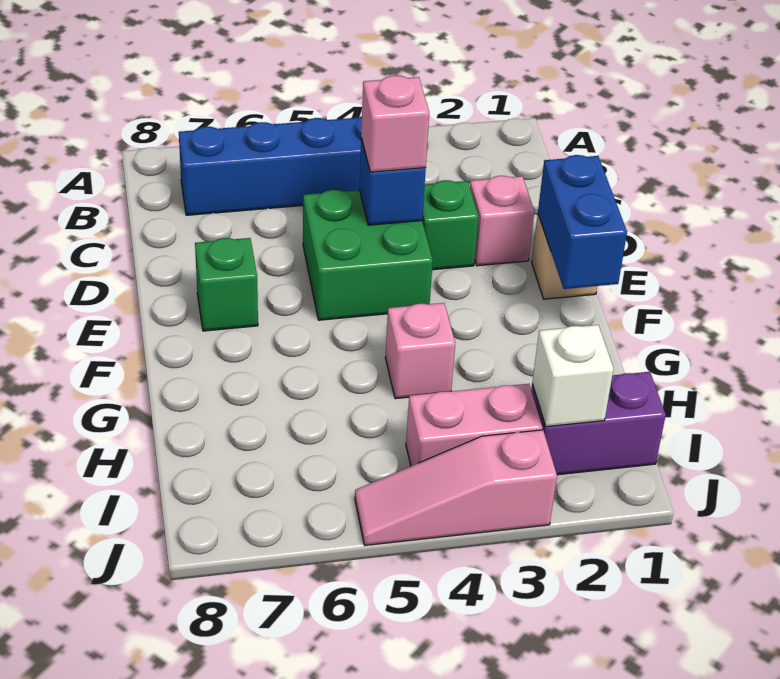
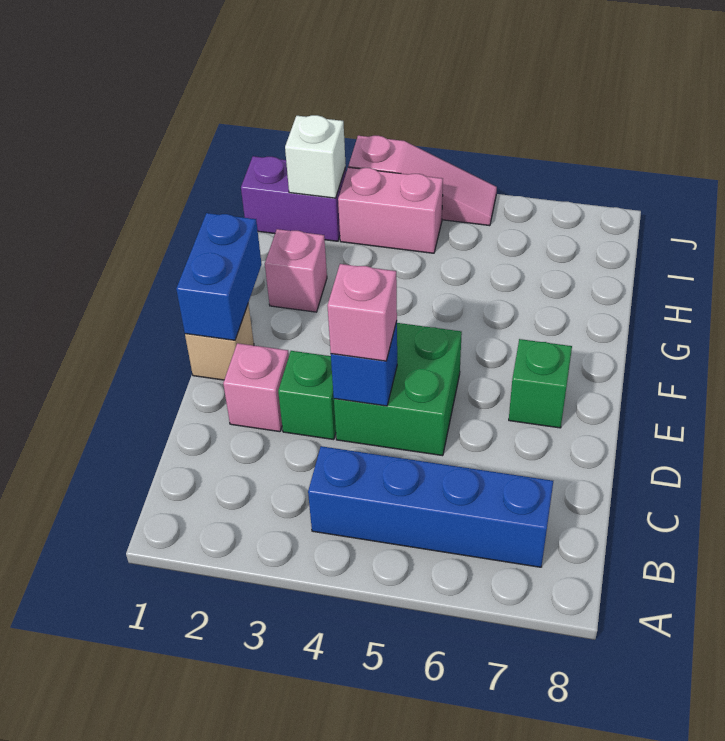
pink 1x1 brick [385,303,455,399] -> pink 1x1 brick moved to [265,229,327,312]

